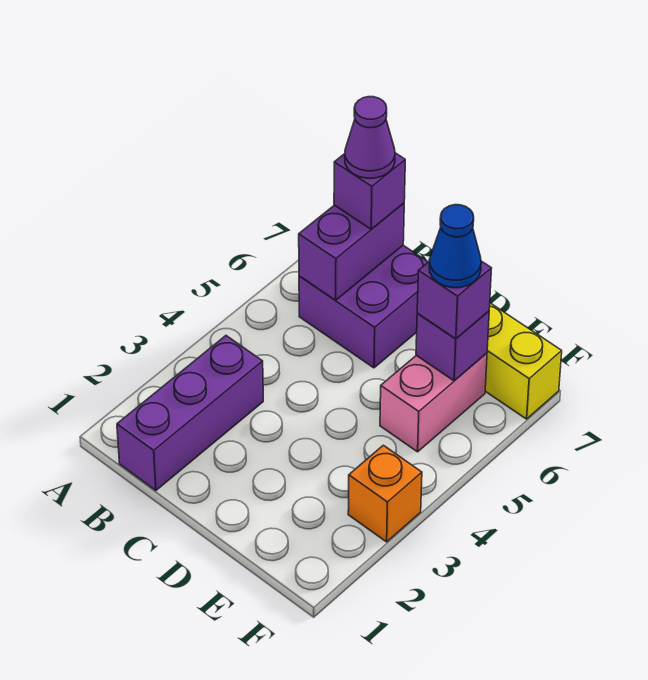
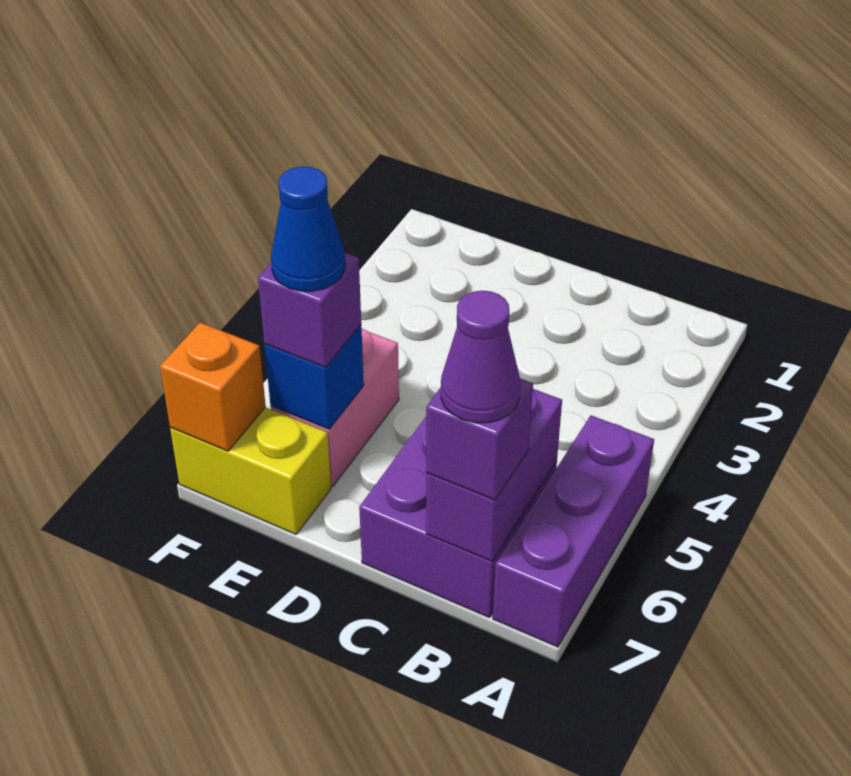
purple 1x3 brick [117,336,263,490] -> purple 1x3 brick moved to [493,416,654,647]
purple 1x1 brick [416,311,489,381] -> blue 1x1 brick [265,325,364,429]
orange 1x1 brick [348,445,422,542] -> orange 1x1 brick moved to [160,322,266,451]

